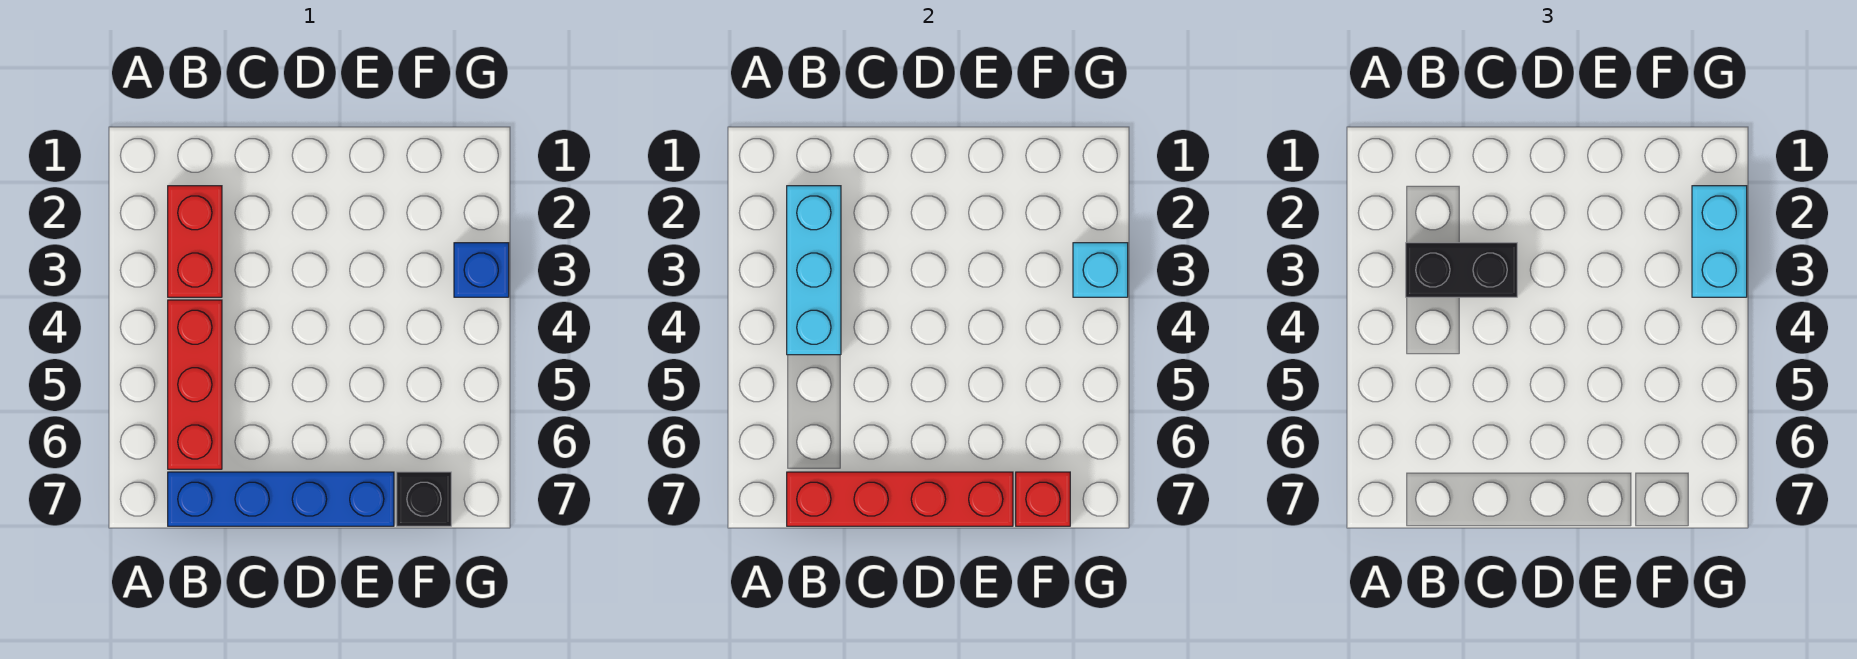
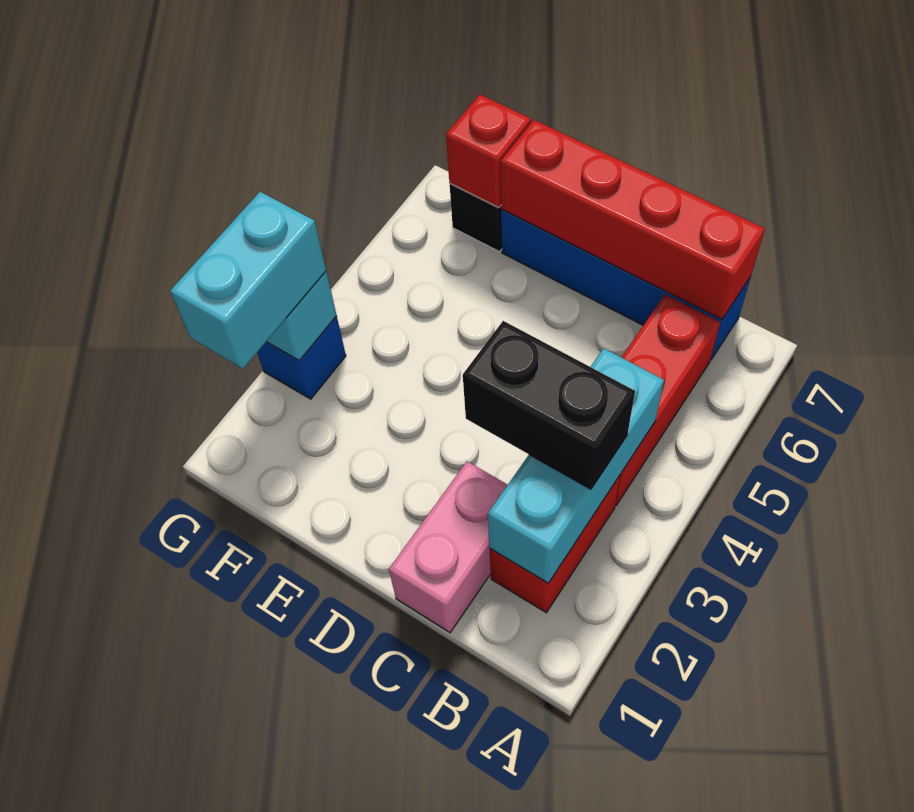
none -> pink 1x2 brick [389,461,507,632]

